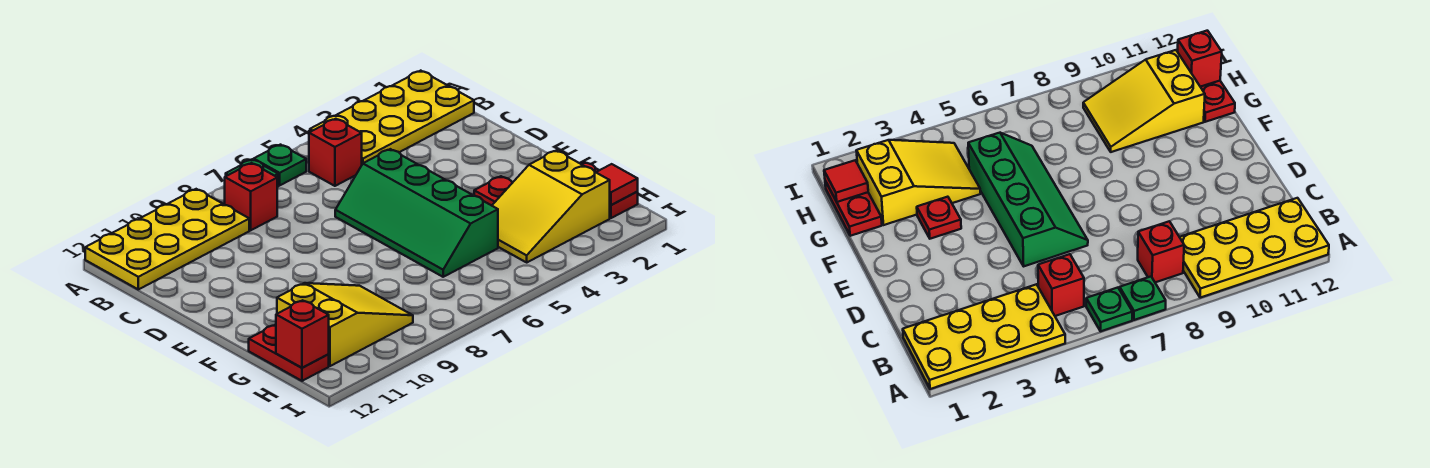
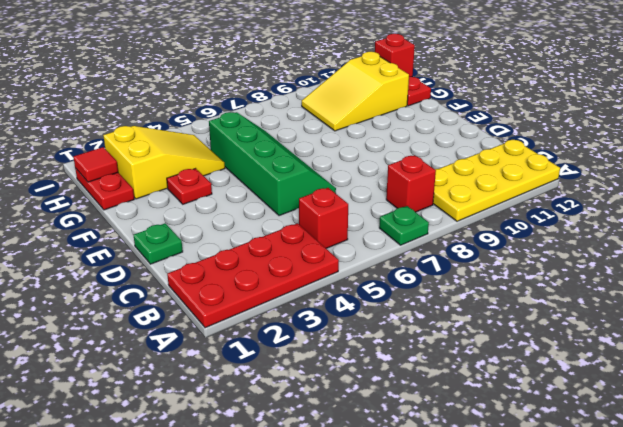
yellow 2x4 plate [310,71,474,164] -> red 2x4 plate [167,223,339,328]
green 1x1 plate [254,145,306,185] -> green 1x1 plate moved to [134,223,183,264]

